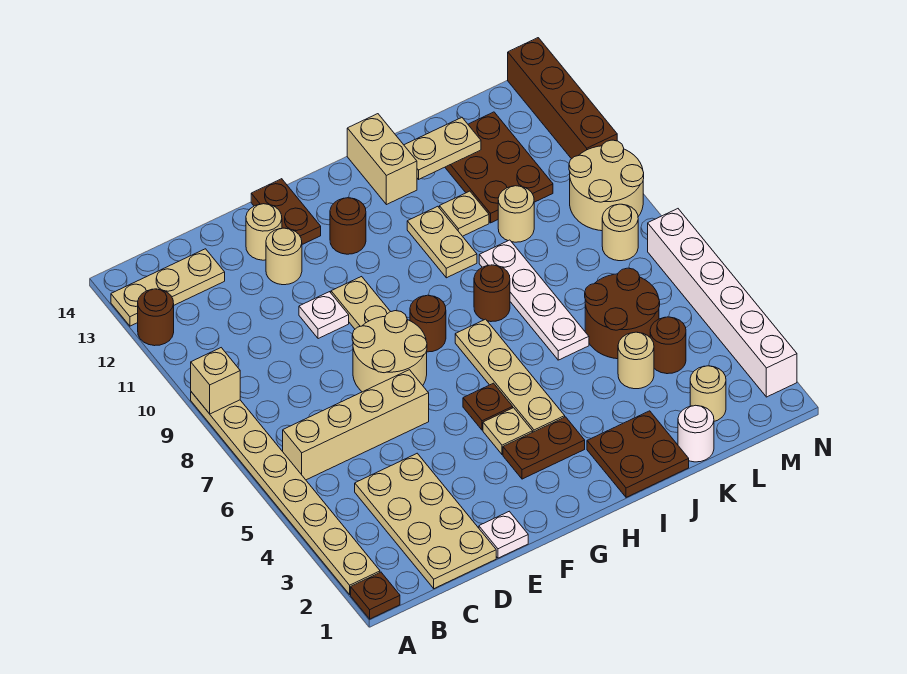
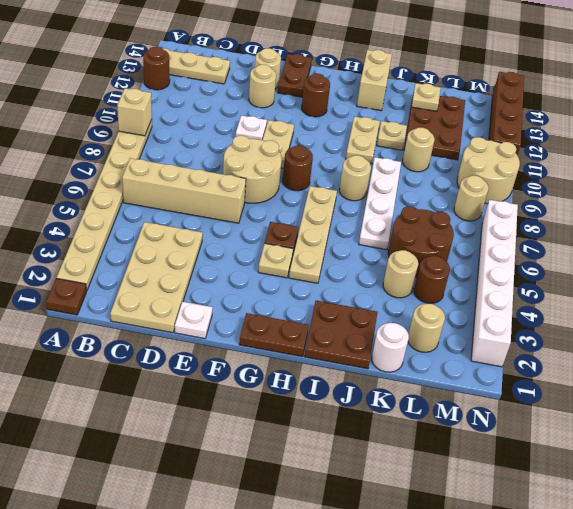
brown 1x2 plate [503,417,585,479] -> brown 1x2 plate moved to [239,313,309,357]
brown 1x1 round brick [474,265,510,322] -> tan 1x1 round brick [339,155,371,201]
tan 1x2 plate [404,117,481,179] -> tan 1x1 plate [411,83,441,111]

